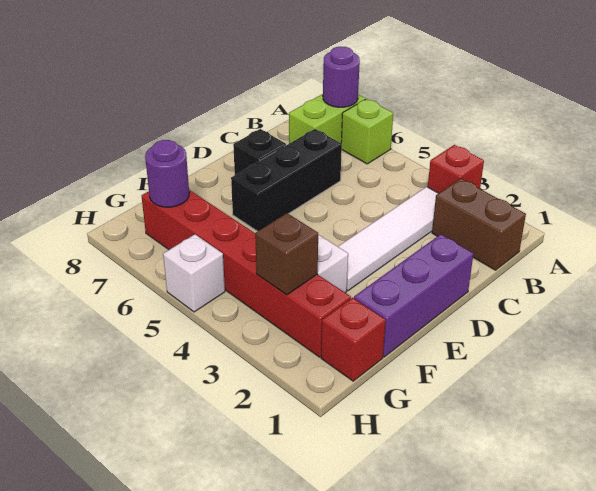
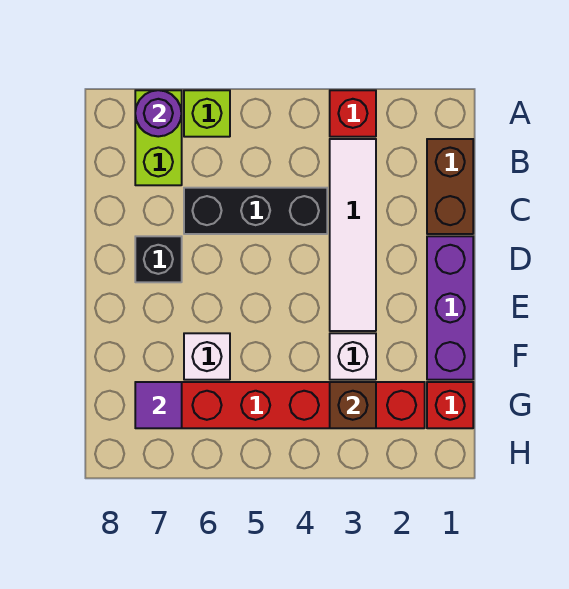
brown 1x2 brick [432,178,526,270] -> brown 1x2 brick turned to [427,139,473,234]
black 1x3 brick [231,129,342,231] -> black 1x3 brick turned to [184,188,327,234]
purple 1x1 round brick [145,140,189,207] -> purple 1x1 tile [135,382,182,428]
white 1x1 brick [163,234,225,312] -> white 1x1 brick moved to [184,333,230,380]

